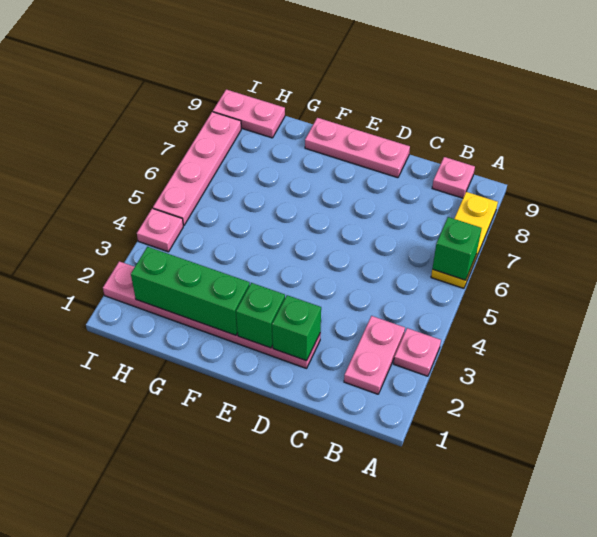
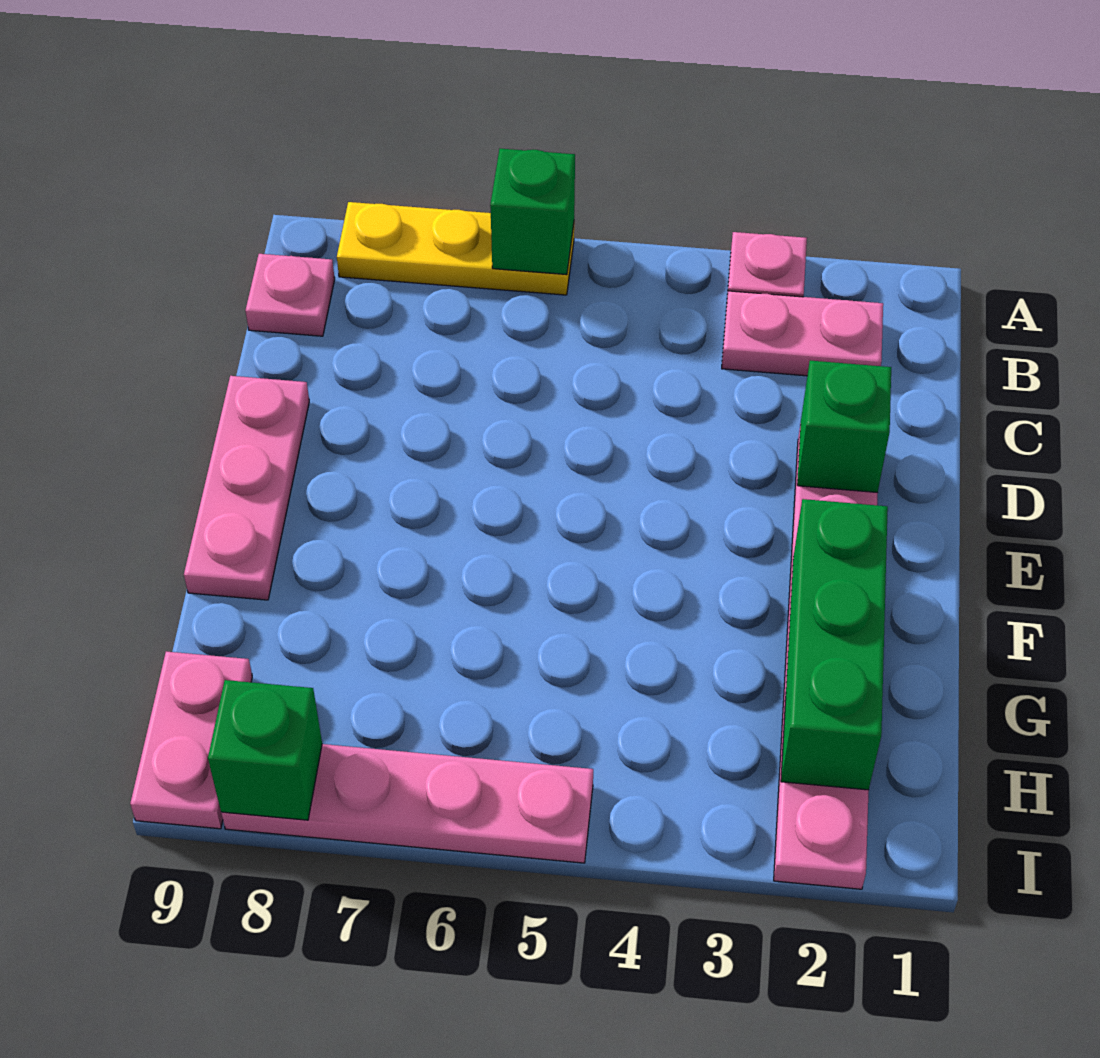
green 1x1 brick [236,283,285,348] -> green 1x1 brick moved to [208,680,322,820]
pink 1x1 plate [137,208,183,252] -> none

